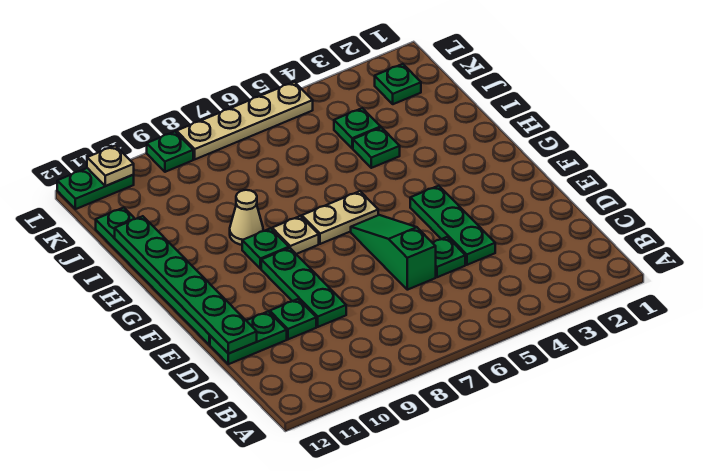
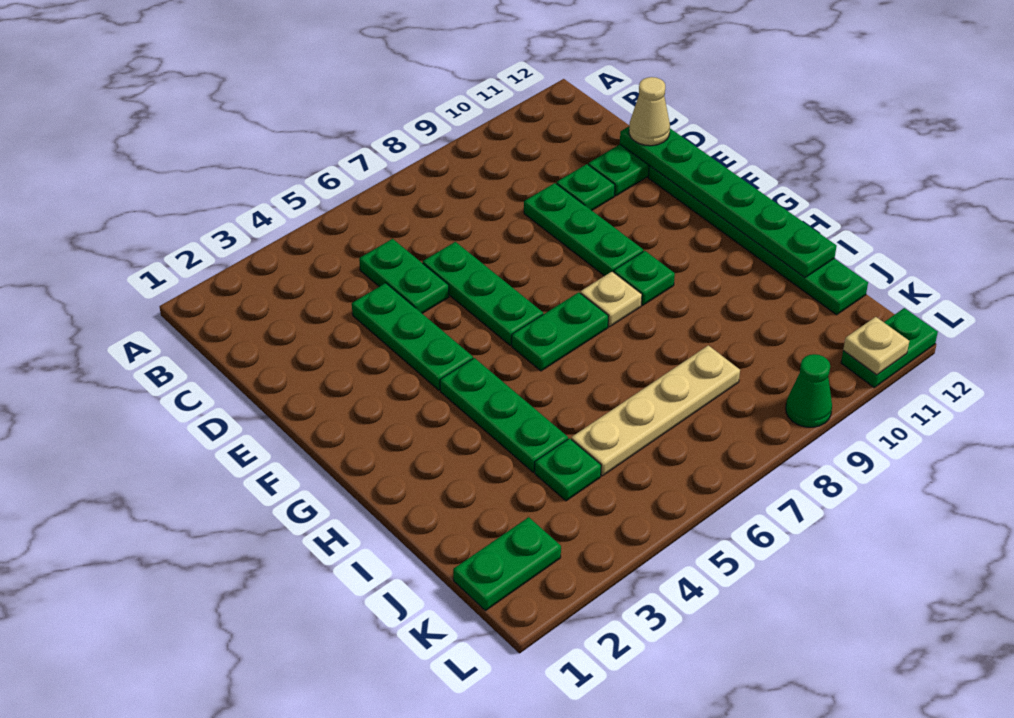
green 1x1 plate [433,237,465,277] -> green 1x2 plate [359,239,449,313]
green 1x3 slope [351,215,436,290] -> green 1x3 plate [423,242,543,345]
tan 1x2 plate [302,191,378,244] -> green 1x2 plate [512,292,608,371]
tan 1x1 cone [230,190,263,245] -> tan 1x1 cone moved to [629,77,670,146]
green 1x1 plate [353,128,400,168] -> green 1x3 plate [440,358,568,472]
green 1x1 plate [375,64,421,104] -> green 1x2 plate [453,517,561,611]
tan 1x4 plate [177,82,313,159] -> tan 1x4 plate moved to [571,345,740,476]
green 1x1 plate [147,132,193,172] -> green 1x1 cone [786,354,832,427]

